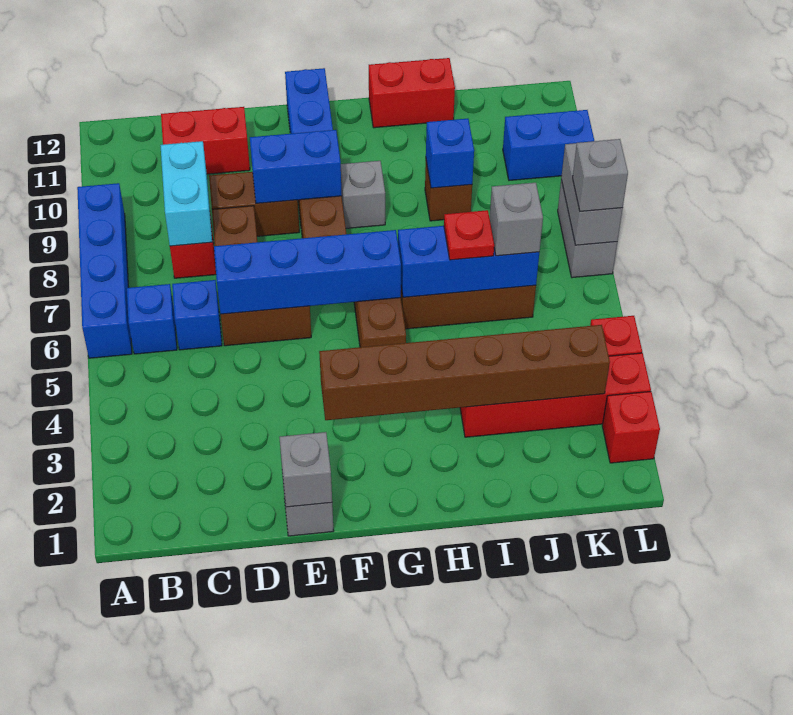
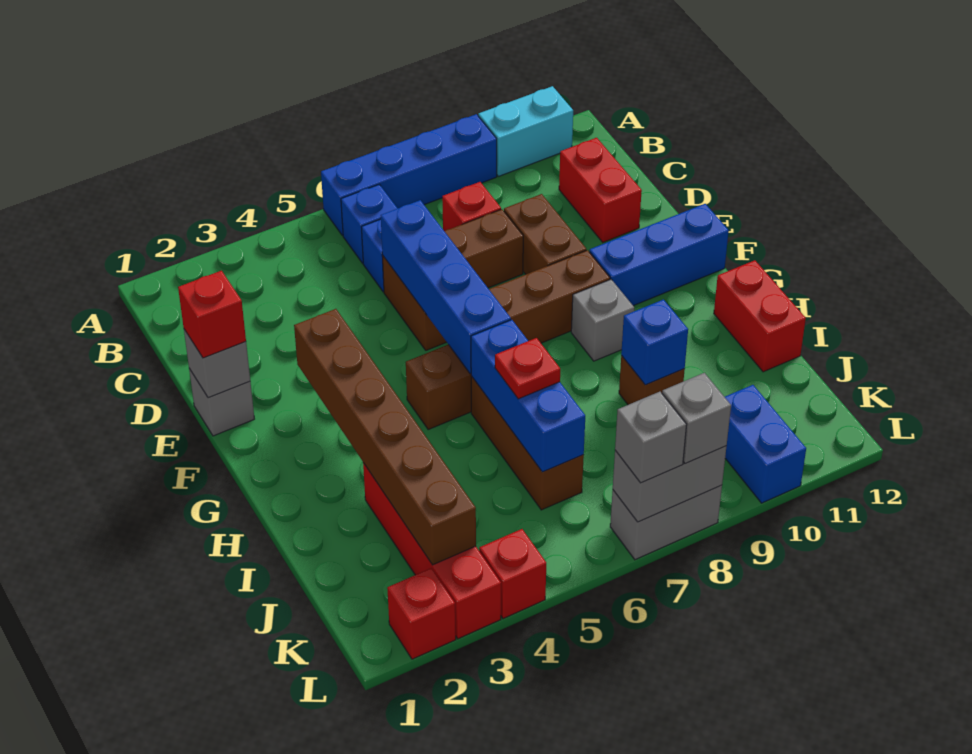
cyan 1x2 brick [160,141,212,246] -> cyan 1x2 brick moved to [478,86,573,176]
none -> red 1x1 brick [178,271,246,358]
blue 1x2 brick [250,130,342,203] -> none
grey 1x1 brick [490,183,543,256] -> grey 1x1 brick moved to [662,373,731,464]

